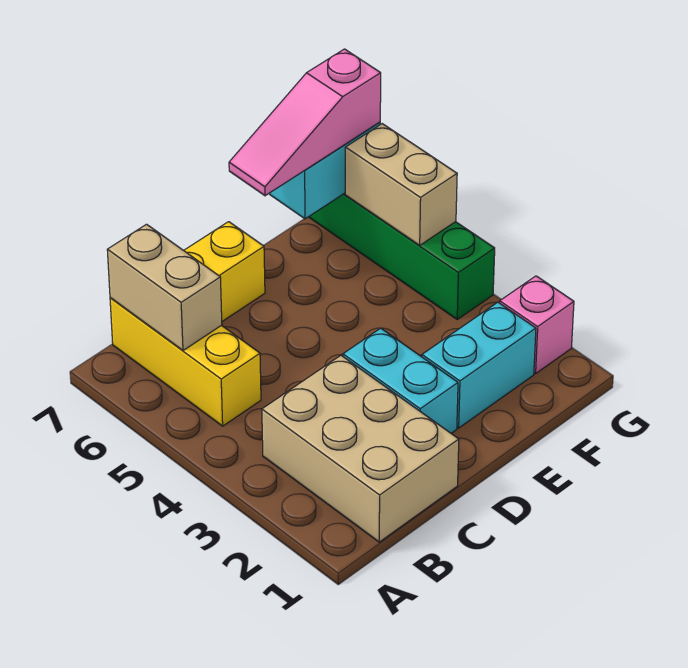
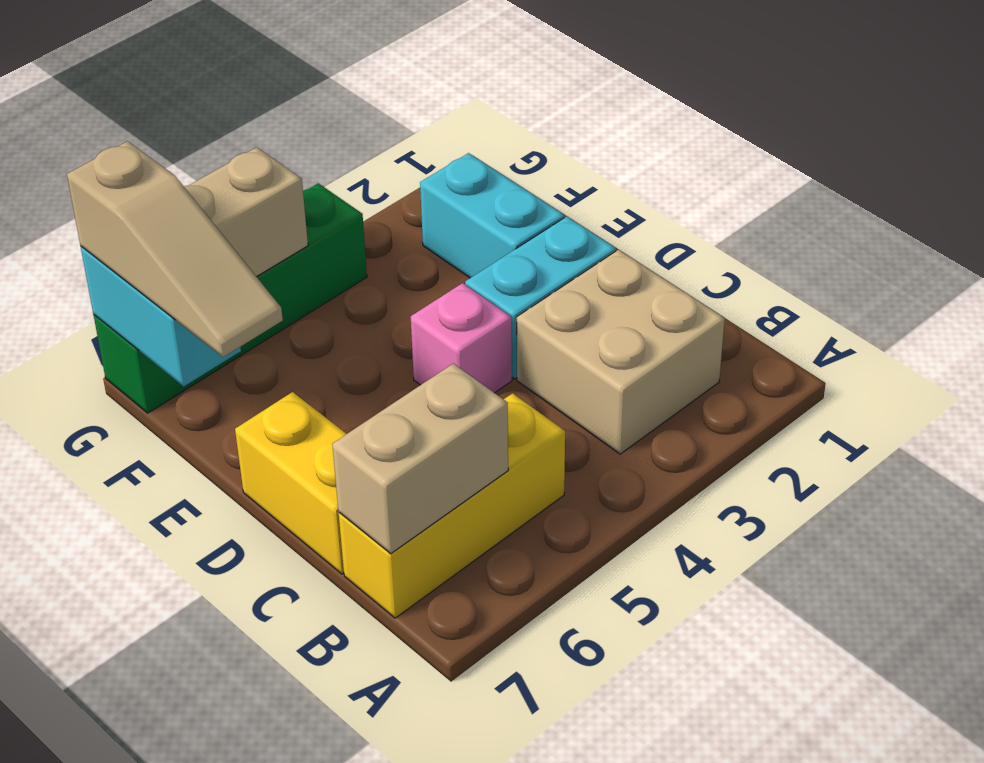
tan 2x3 brick [262,355,459,542] -> tan 2x2 brick [517,250,725,454]
pink 1x3 slope [229,49,381,196] -> tan 1x3 slope [67,141,283,357]
pink 1x1 brick [500,276,574,374] -> pink 1x1 brick moved to [411,283,512,393]

